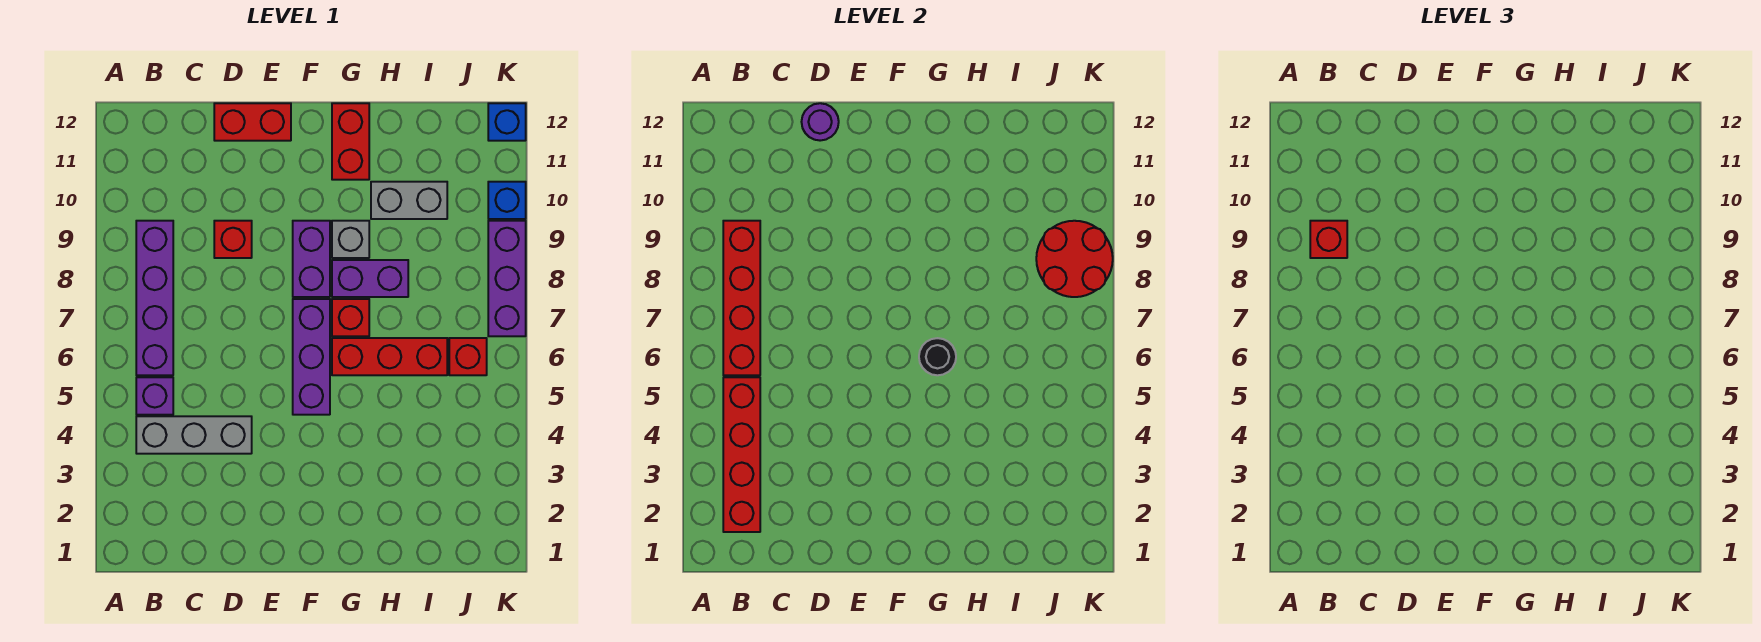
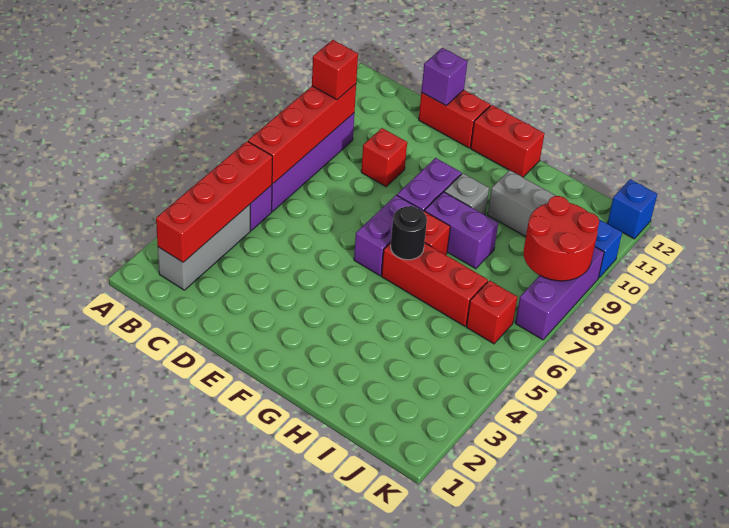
grey 1x3 brick [136,416,252,454] -> grey 1x3 brick turned to [158,204,250,290]
purple 1x1 round brick [802,103,839,141] -> purple 1x1 brick [421,48,467,106]
purple 1x3 brick [293,299,330,415] -> purple 1x2 brick [354,195,422,276]
red 1x2 brick [332,103,369,180] -> red 1x2 brick turned to [471,105,544,177]

